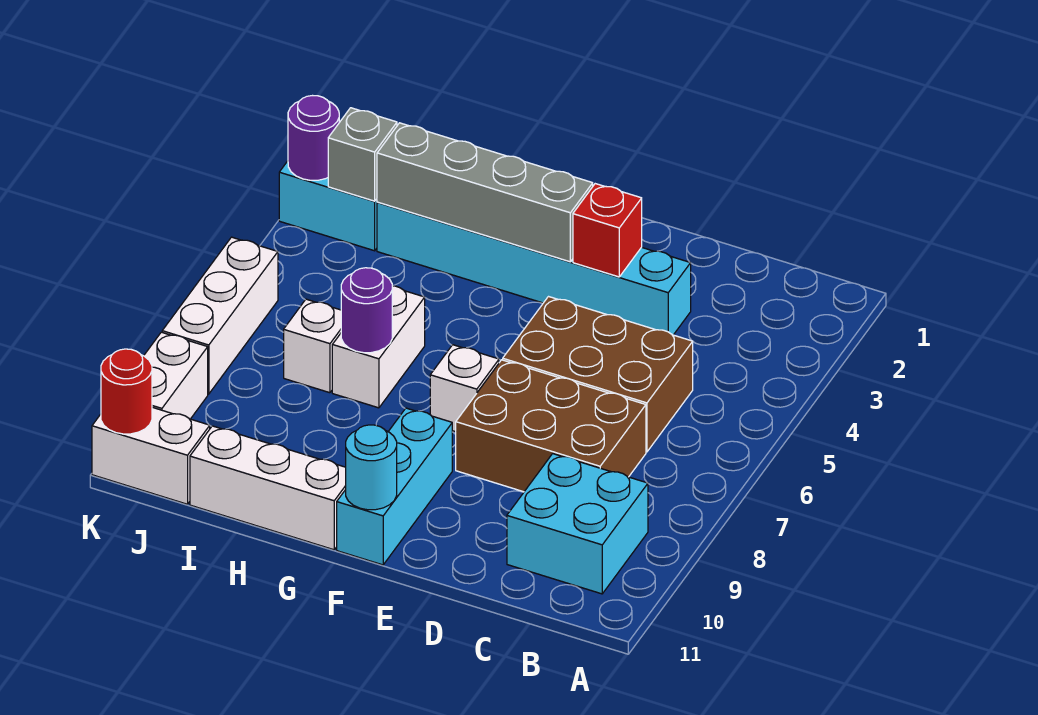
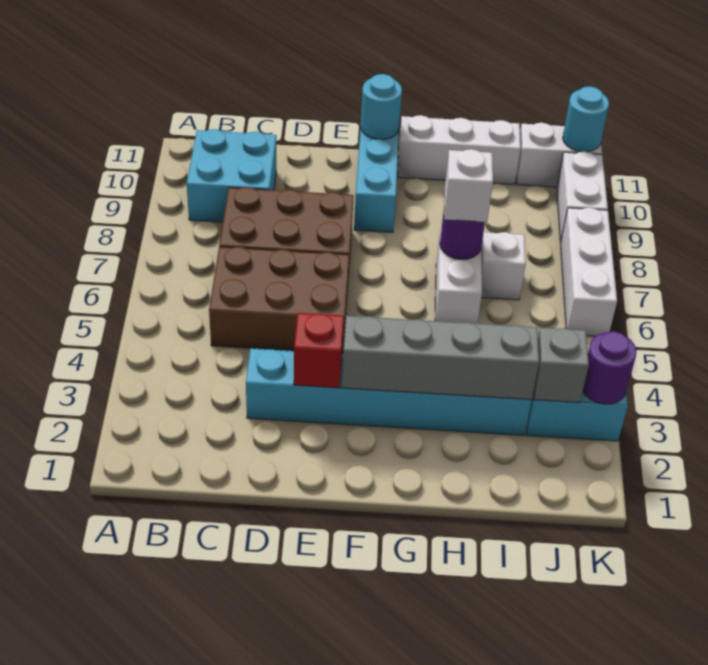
white 1x1 brick [430,345,499,432] -> white 1x1 brick moved to [444,149,493,222]
red 1x1 round brick [101,349,152,434] -> cyan 1x1 round brick [563,86,609,152]

